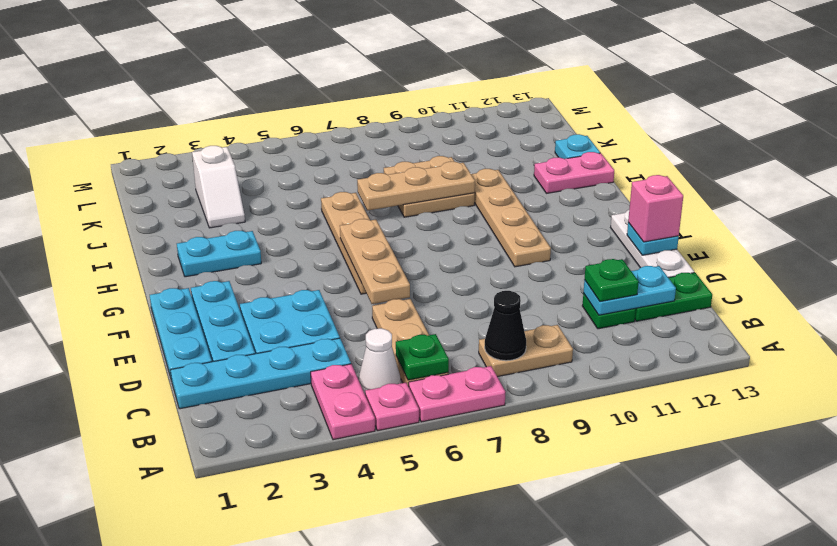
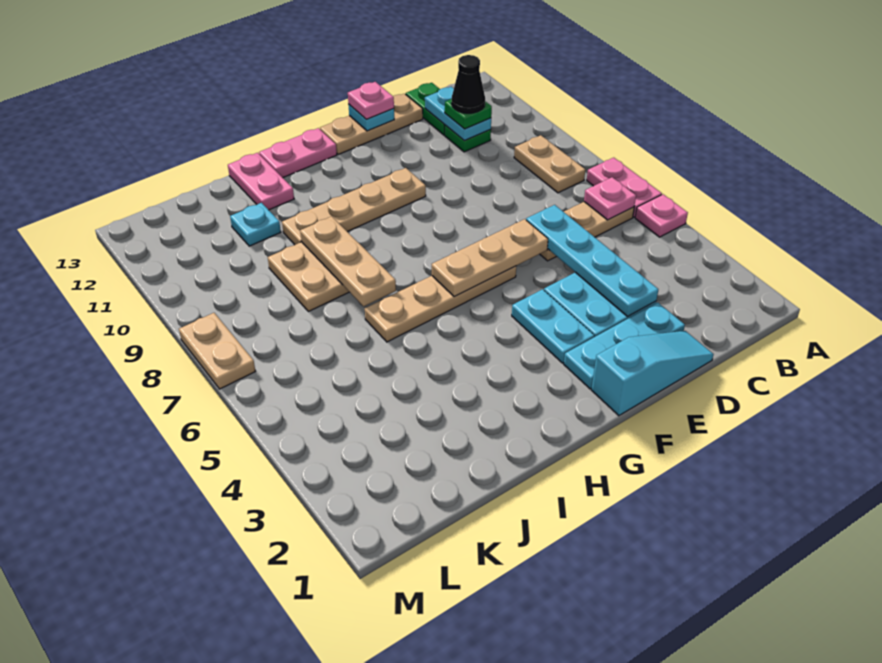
pink 1x2 plate [311,364,375,440] -> pink 1x2 plate moved to [259,128,337,178]
white 1x1 cone [359,328,401,394] -> none
green 1x1 plate [396,334,449,380] -> pink 1x1 plate [584,177,636,220]
black 1x1 cone [485,291,526,361] -> black 1x1 cone moved to [451,55,485,113]
cyan 1x4 plate [170,338,351,409] -> cyan 1x4 plate moved to [526,205,658,316]
cyan 1x3 plate [150,288,212,380] -> cyan 1x3 slope [592,331,713,416]
white 1x3 plate [611,210,694,277] -> tan 1x3 plate [320,94,423,154]
pink 1x1 brick [628,175,683,242] -> pink 1x1 plate [348,82,394,119]
cyan 1x2 plate [177,231,261,277] -> cyan 1x2 plate moved to [512,289,594,363]
white 1x2 slope [192,146,245,228] -> none
cyan 1x1 plate [555,134,600,159] -> cyan 1x1 plate moved to [230,203,281,246]
none -> tan 1x2 plate [179,313,255,389]

